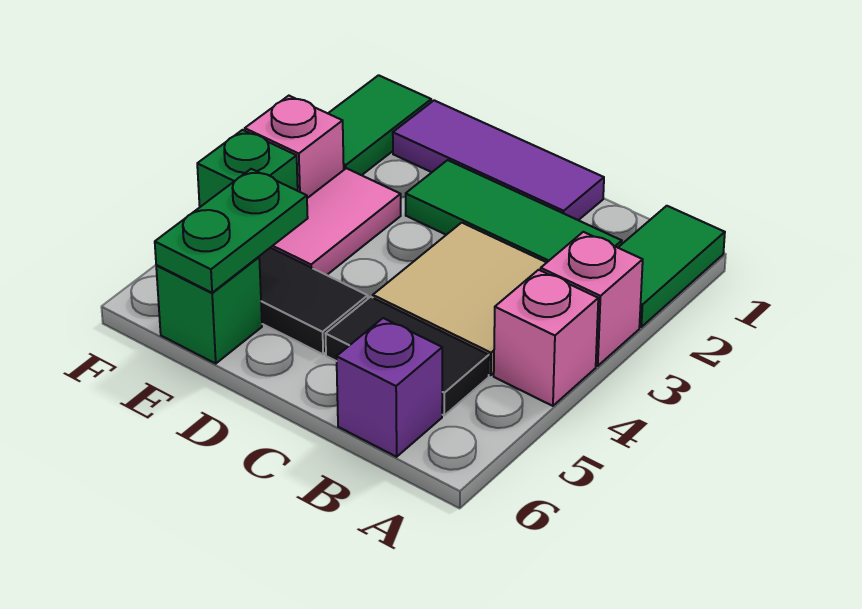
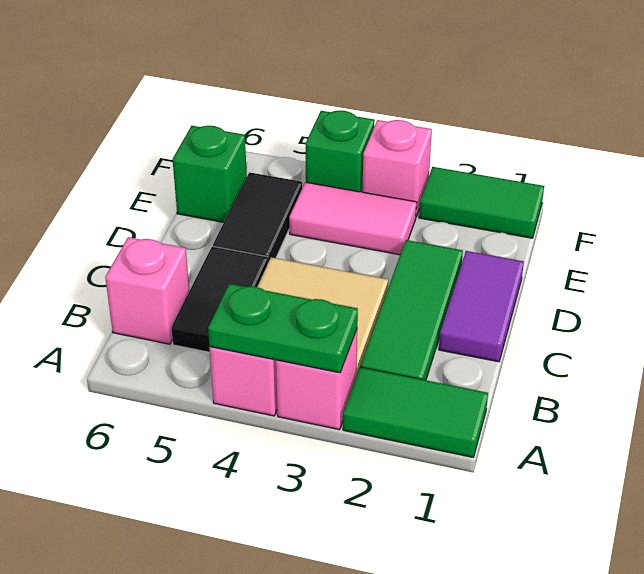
purple 1x1 brick [337,318,442,457] -> pink 1x1 brick [105,237,189,344]
purple 1x3 tile [393,100,604,220] -> purple 1x2 tile [439,251,524,362]
green 1x2 plate [155,169,308,293] -> green 1x2 plate moved to [208,284,358,373]

